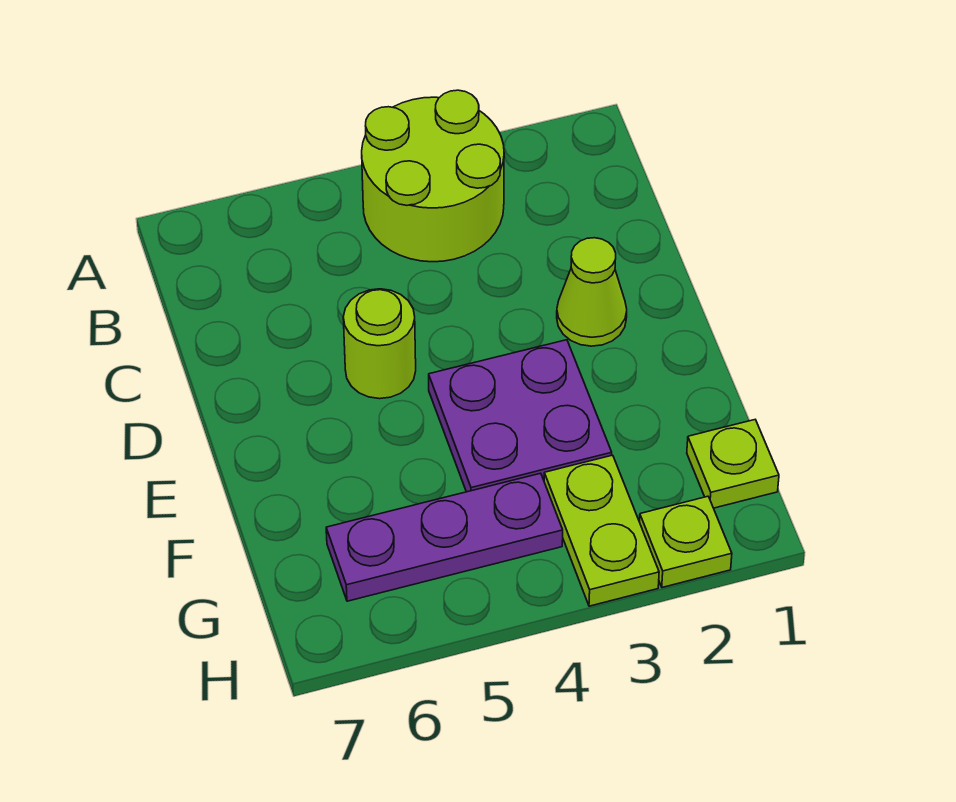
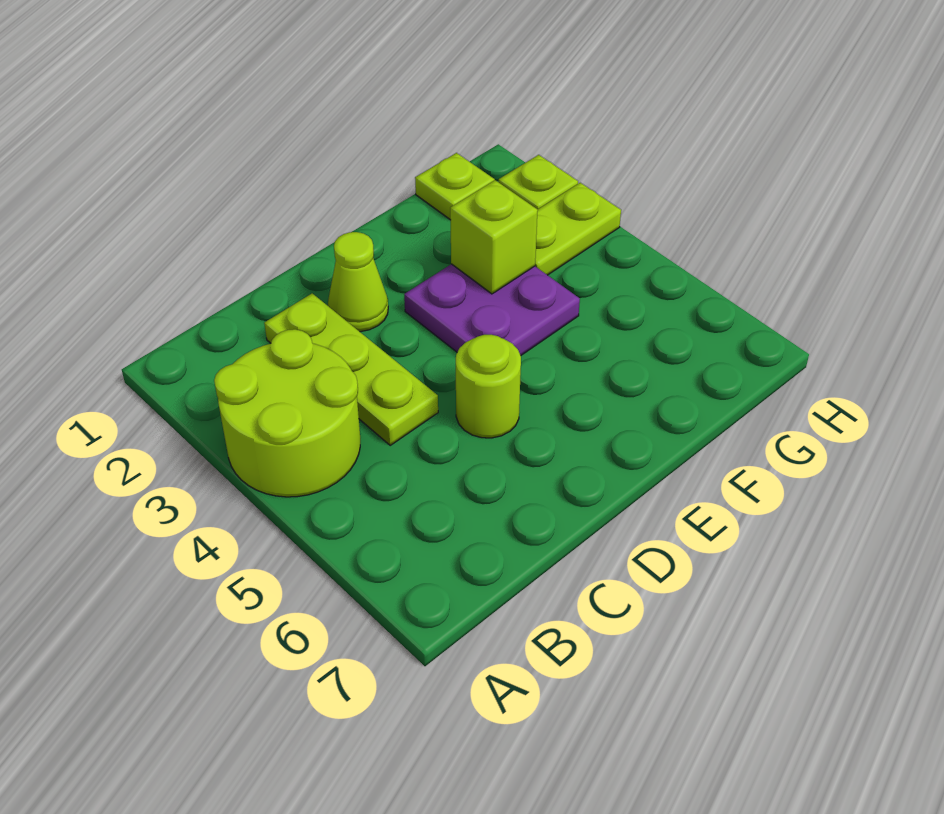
none -> lime 1x3 plate [264,293,438,445]
none -> lime 1x1 brick [450,180,538,294]
purple 1x3 plate [326,473,563,601] -> none

